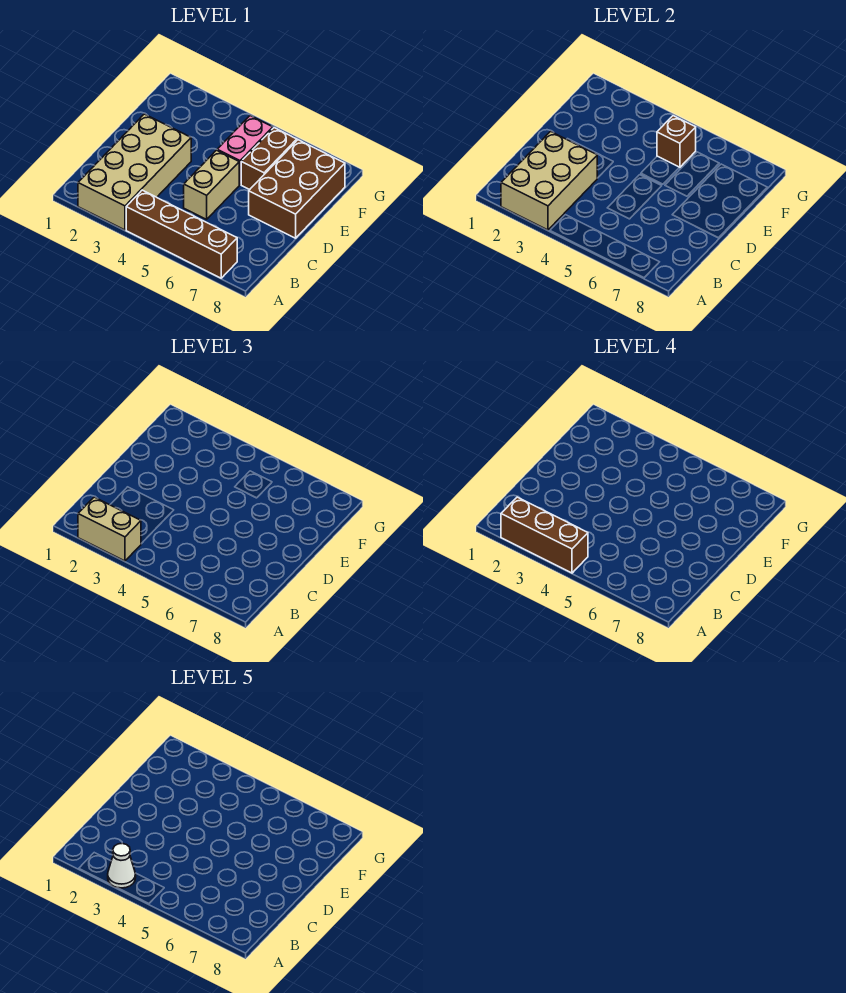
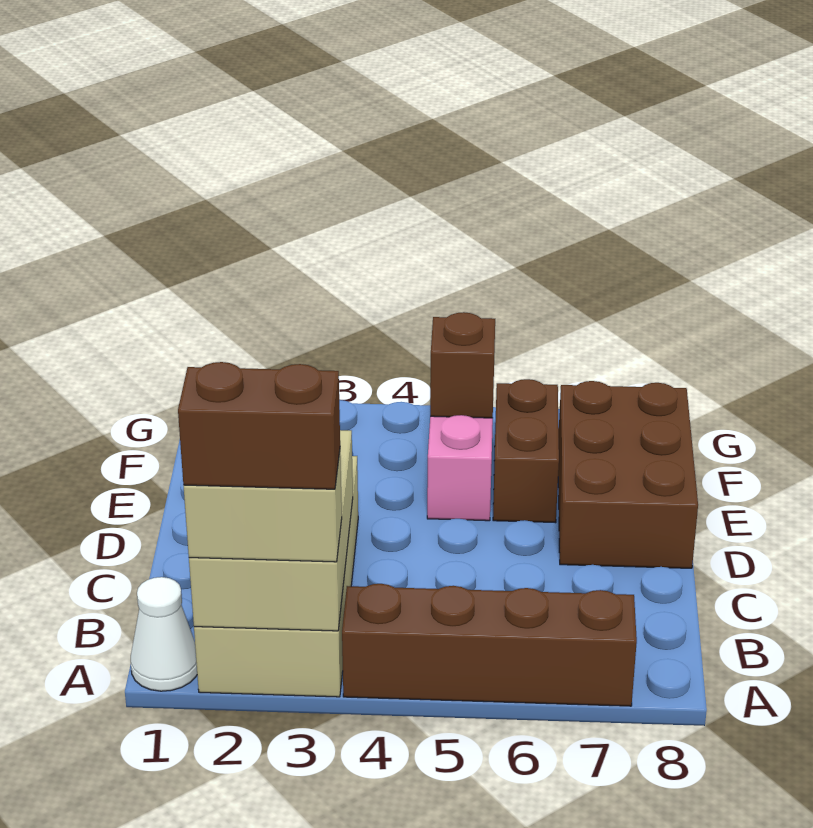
brown 1x3 brick [501,497,588,573] -> brown 1x2 brick [178,362,340,489]
white 1x1 cone [108,843,136,888] -> white 1x1 cone moved to [131,577,197,691]
tan 1x2 brick [184,150,239,219] -> none

